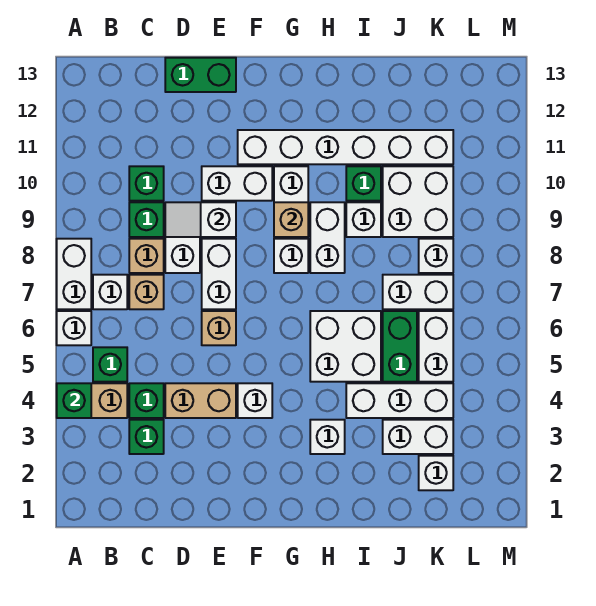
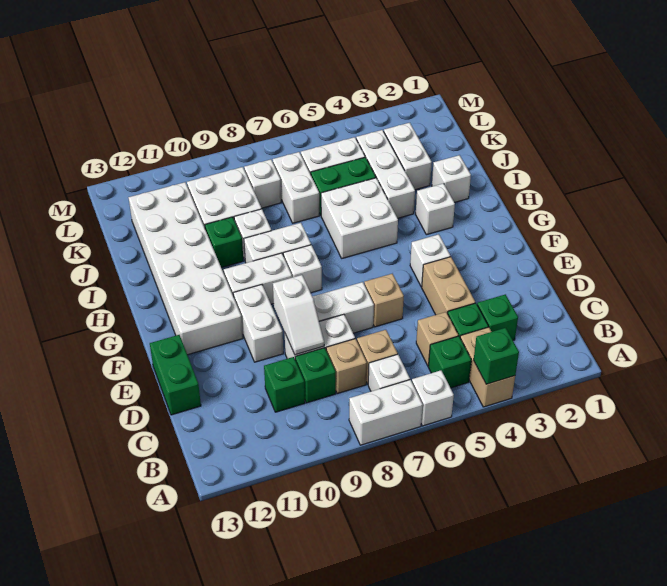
white 1x6 brick [238,130,453,164] -> white 2x6 brick [128,182,243,355]
tan 1x1 brick [274,202,308,237] -> tan 1x1 brick moved to [416,312,458,366]
white 1x1 brick [419,456,453,490] -> white 1x1 brick moved to [432,155,471,202]

